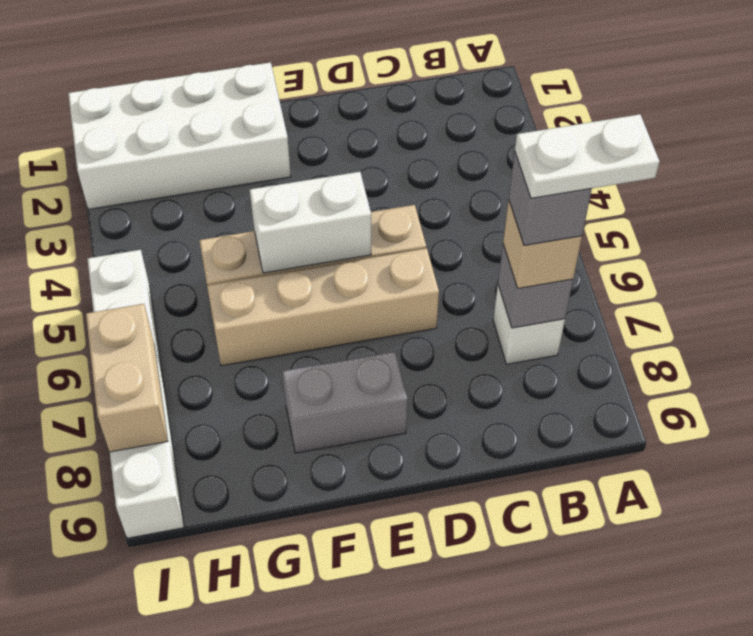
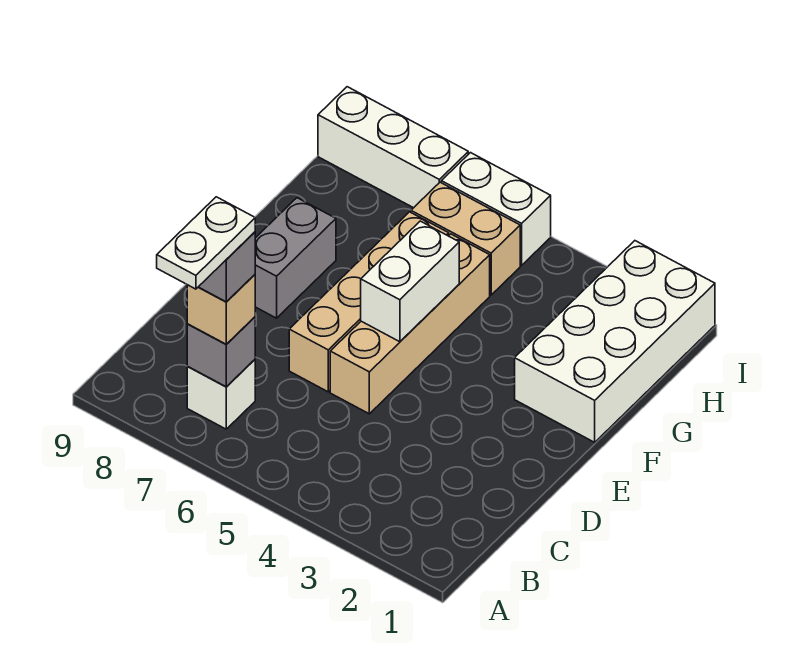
tan 1x2 brick [86,304,168,452] -> tan 1x2 brick moved to [411,182,520,295]

